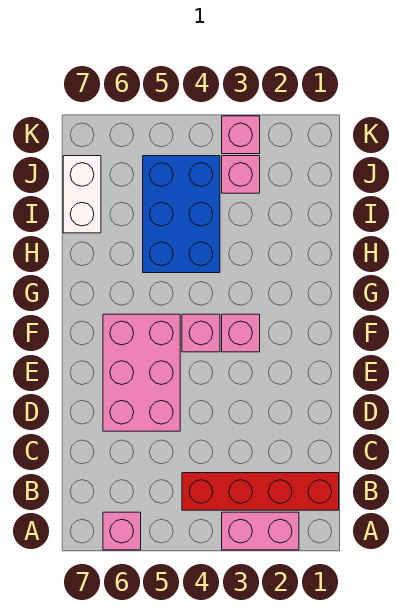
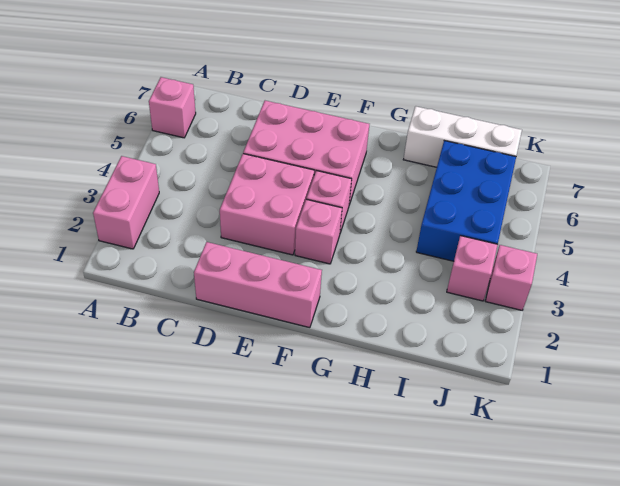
red 1x4 brick [182,473,339,510] -> none
none -> pink 1x3 brick [194,242,322,328]
none -> pink 2x2 brick [220,154,314,255]
blue 2x3 brick [143,156,220,273] -> blue 2x3 brick turned to [416,141,516,261]
white 1x2 brick [63,156,101,233] -> white 1x3 brick [403,106,522,167]

